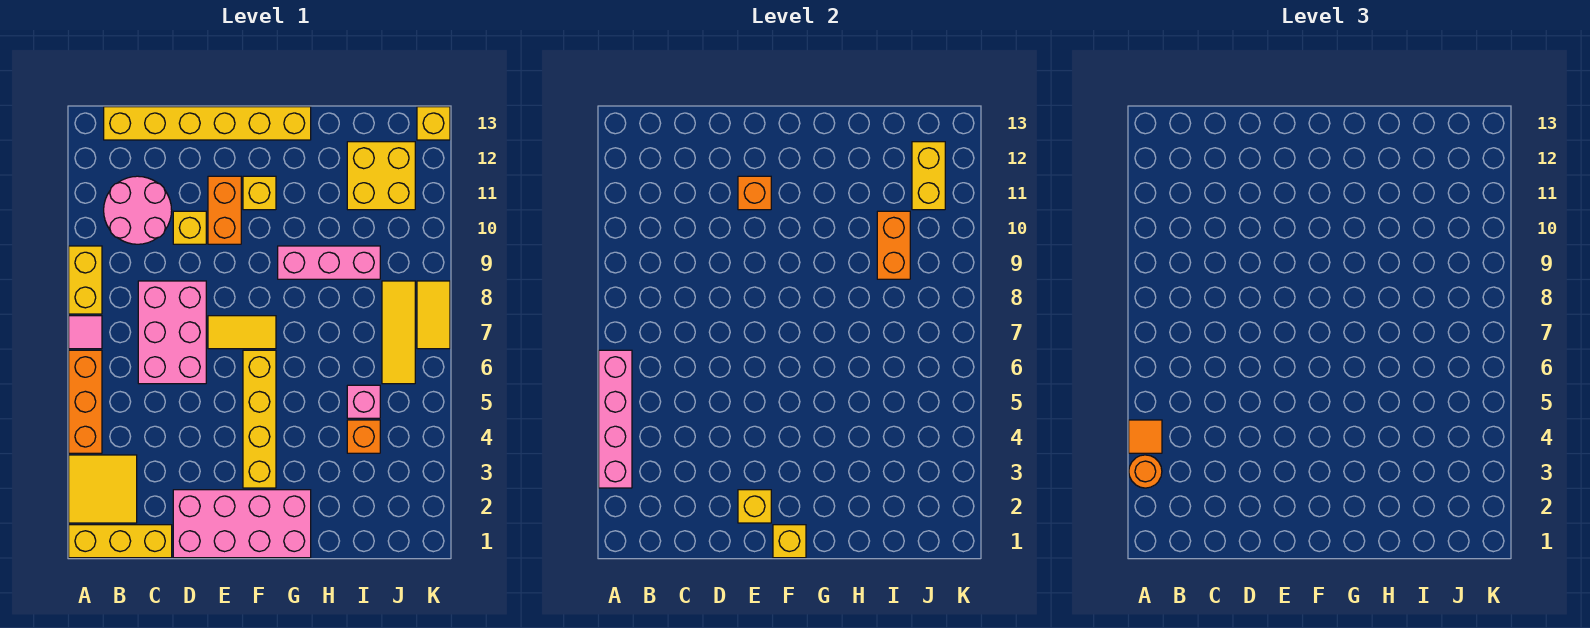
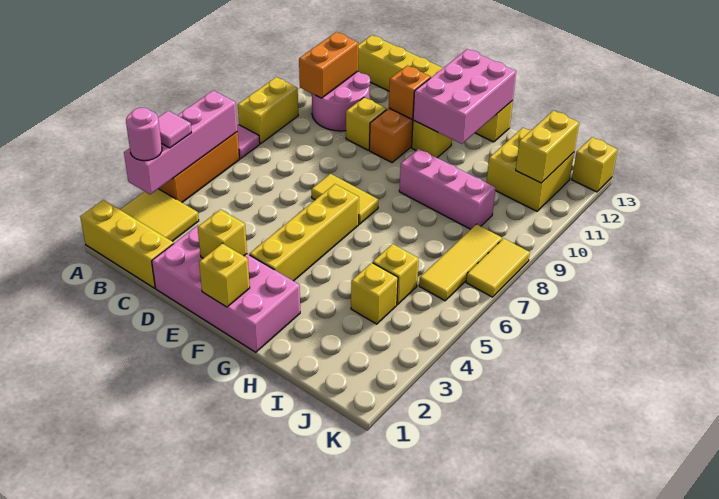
orange 1x1 round brick [1129,455,1162,488] -> pink 1x1 round brick [126,108,162,161]
orange 1x1 tile [1129,420,1162,453] -> pink 1x1 tile [158,111,191,148]
pink 2x3 brick [138,281,206,384] -> pink 2x3 brick moved to [413,49,516,144]
orange 1x1 brick [347,420,380,453] -> yellow 1x1 brick [351,263,398,324]
pink 1x1 brick [347,385,380,418] -> yellow 1x1 brick [373,244,419,304]
orange 1x2 brick [877,211,910,279] -> orange 1x2 brick moved to [299,32,358,98]

